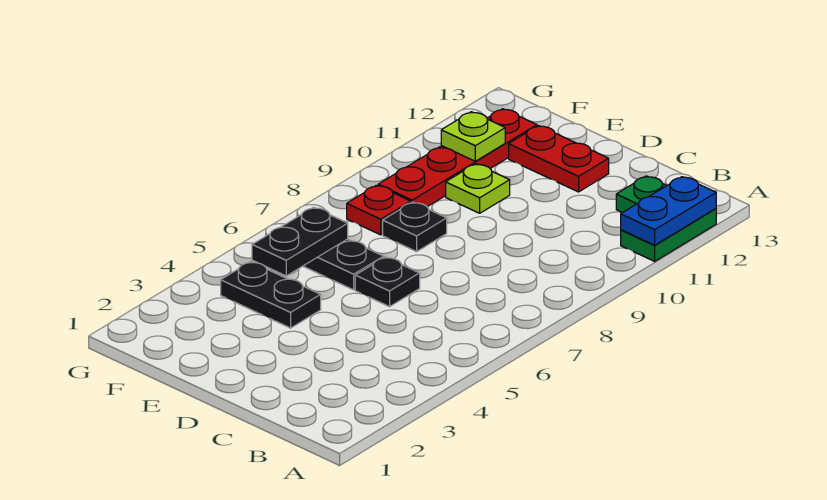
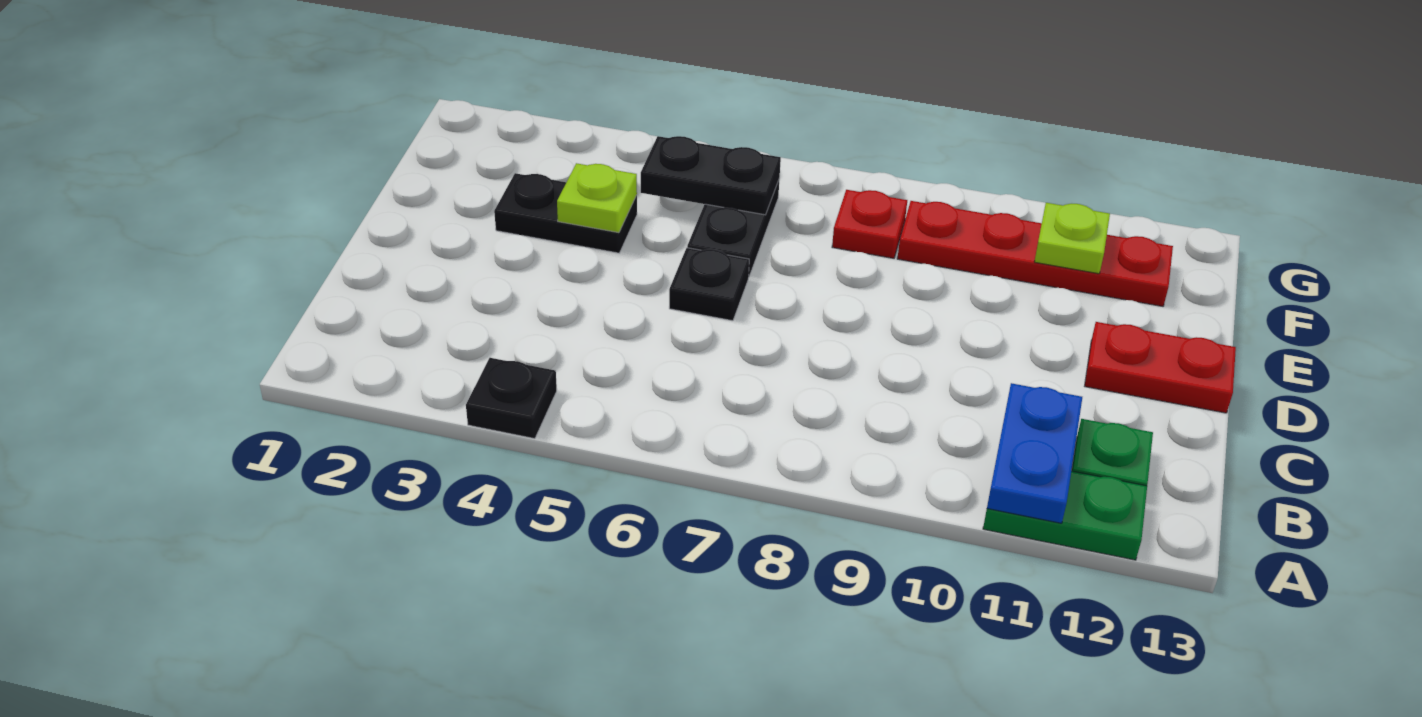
blue 1x2 plate [621,177,716,245] -> blue 1x2 plate turned to [987,383,1082,523]
red 1x2 plate [509,126,609,192] -> red 1x2 plate turned to [1085,322,1236,413]
black 1x2 plate [221,262,321,328] -> black 1x2 plate turned to [494,173,637,253]
black 1x1 plate [383,202,447,252] -> black 1x1 plate moved to [466,358,557,439]
lime 1x1 plate [446,164,510,213] -> lime 1x1 plate moved to [557,163,637,233]

